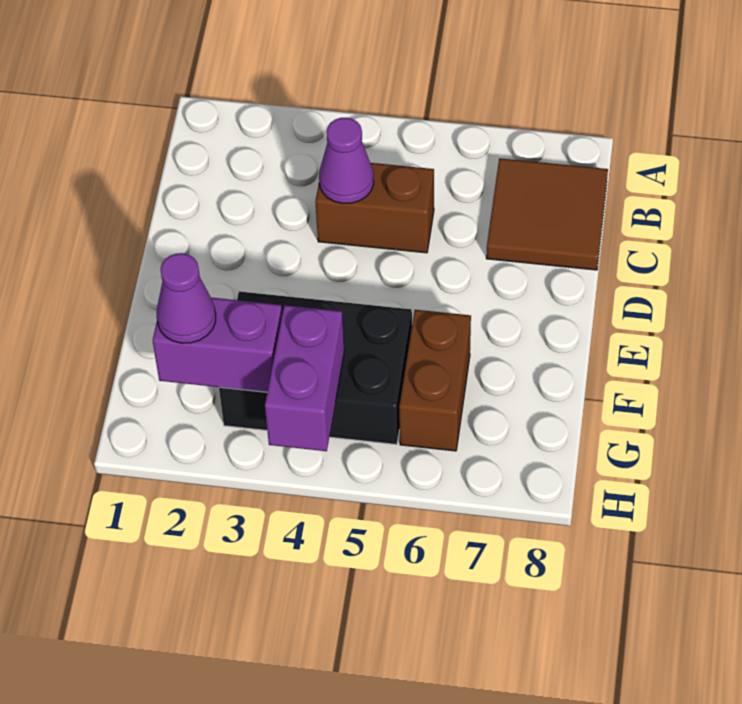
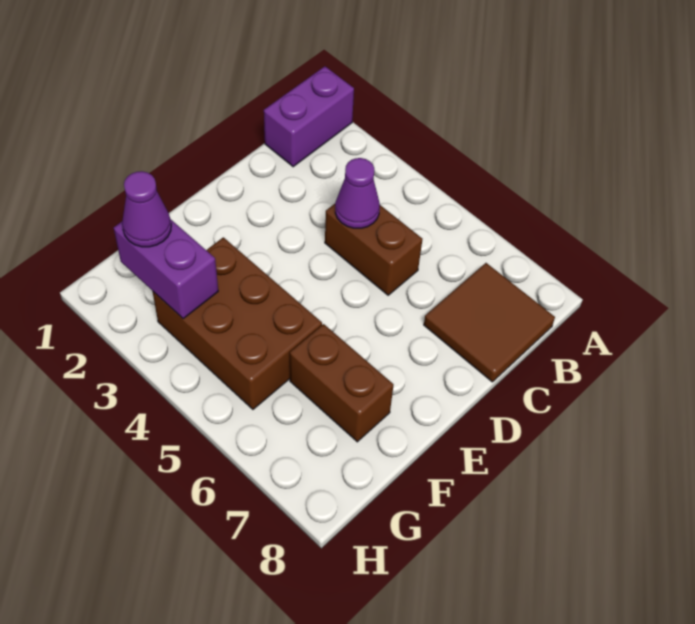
black 2x3 brick [219,291,412,445] -> brown 2x3 brick [152,237,322,409]
brown 1x2 brick [399,310,471,451] -> brown 1x2 brick turned to [290,324,393,442]
purple 1x2 brick [265,305,344,451] -> purple 1x2 brick moved to [264,66,354,167]

